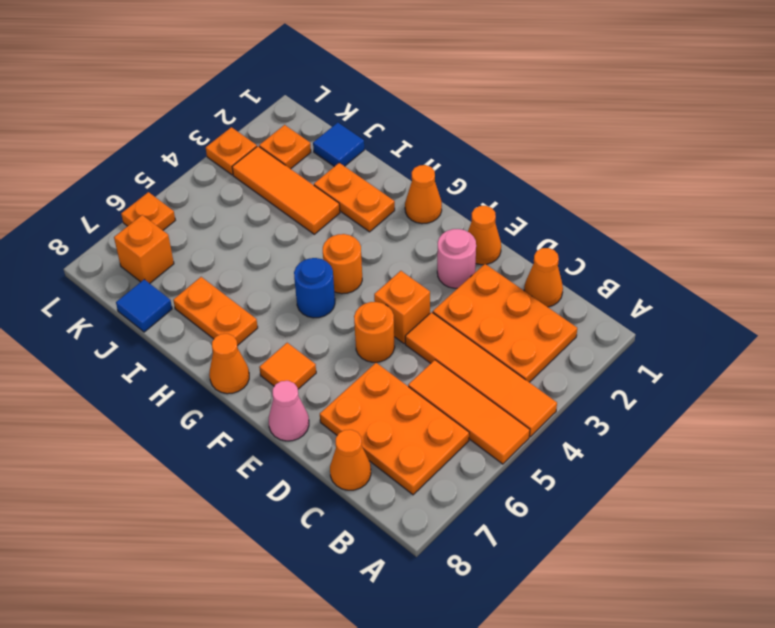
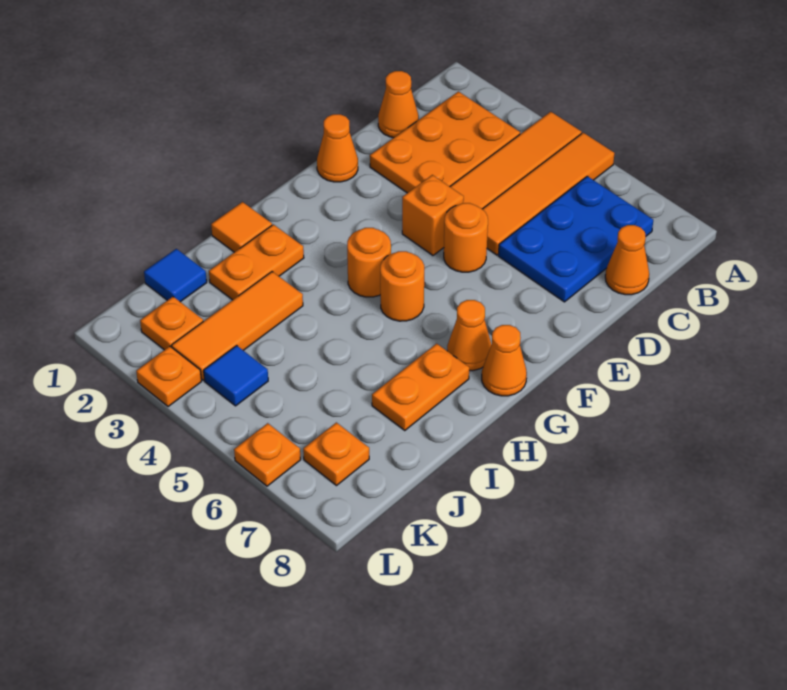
orange 1x3 tile [408,360,530,464] -> orange 1x4 tile [483,133,614,255]
orange 2x3 plate [320,363,469,495] -> blue 2x3 plate [498,176,653,302]
pink 1x1 round brick [437,229,476,288] -> none
pink 1x1 cone [269,381,309,441] -> none
orange 1x1 tile [259,343,316,389] -> orange 1x1 tile moved to [211,202,272,252]
orange 1x1 cone [405,165,442,224] -> orange 1x1 cone moved to [447,300,492,371]
blue 1x1 round brick [294,258,335,318] -> orange 1x1 round brick [380,251,424,321]
blue 1x1 tile [116,279,172,332] -> blue 1x1 tile moved to [204,346,268,406]
orange 1x1 brick [114,215,174,283] -> orange 1x1 plate [303,422,369,486]

